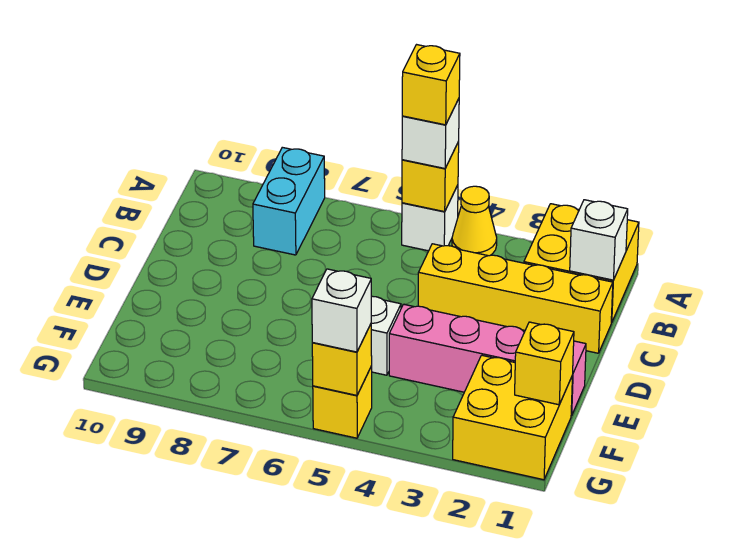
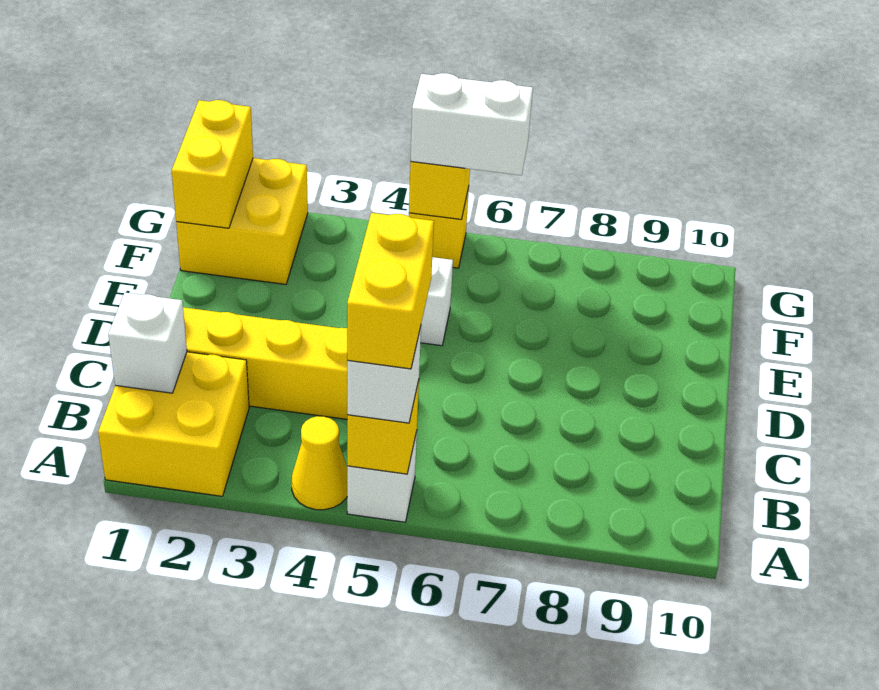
yellow 1x1 brick [402,45,460,125] -> yellow 1x2 brick [347,213,434,369]
cyan 1x2 brick [253,147,325,255] -> none
pink 1x4 brick [389,304,586,416] -> none
yellow 1x1 brick [515,322,574,405] -> yellow 1x2 brick [172,100,253,228]
white 1x1 brick [312,269,371,352] -> white 1x2 brick [411,73,533,175]

